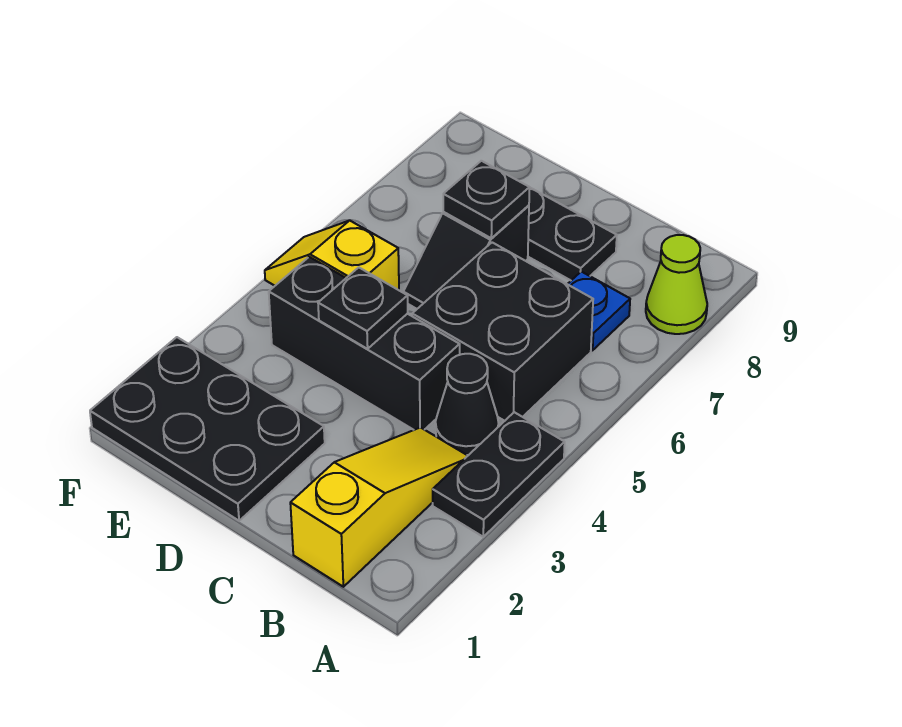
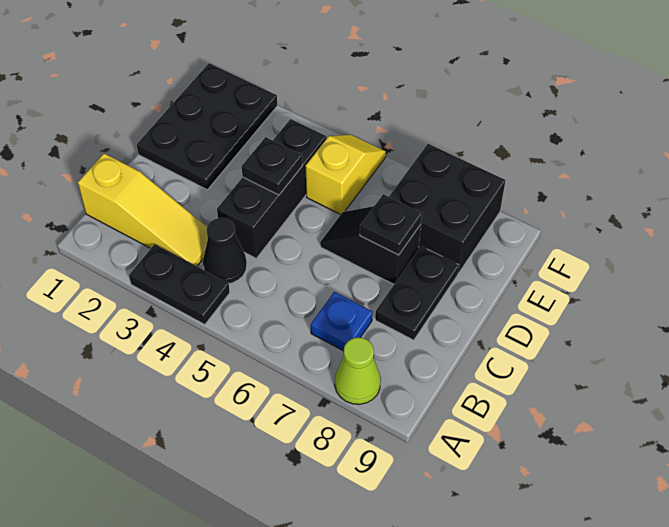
black 2x2 brick [412,242,593,421] -> black 2x2 brick moved to [389,144,506,273]

